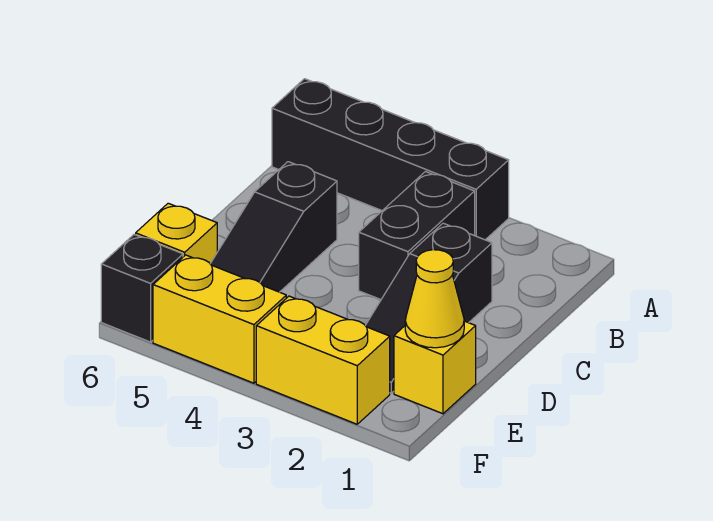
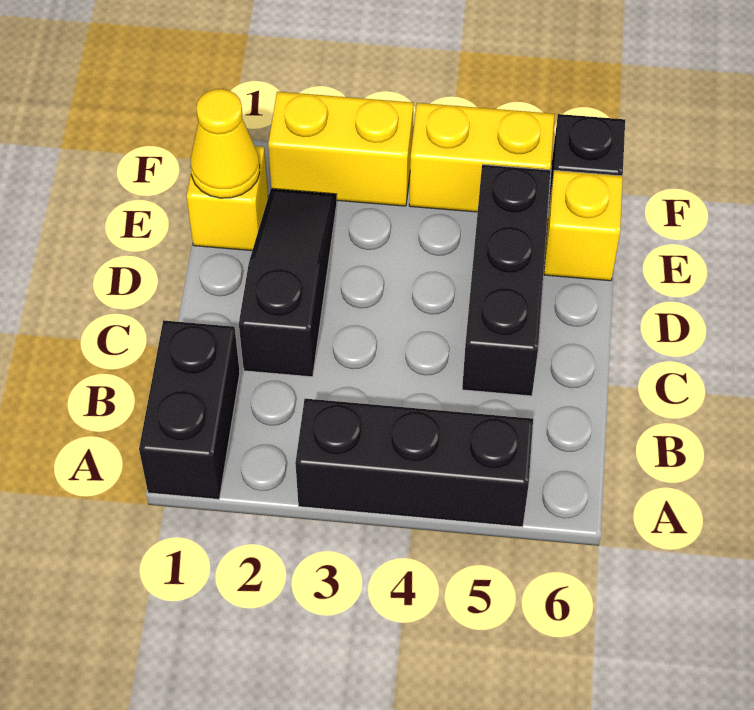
black 1x4 brick [272,79,509,240] -> black 1x3 brick [295,399,533,527]
black 1x2 brick [359,172,475,300] -> black 1x2 brick moved to [139,320,240,499]
black 1x3 slope [210,162,337,292] -> black 1x3 brick [462,165,550,396]

